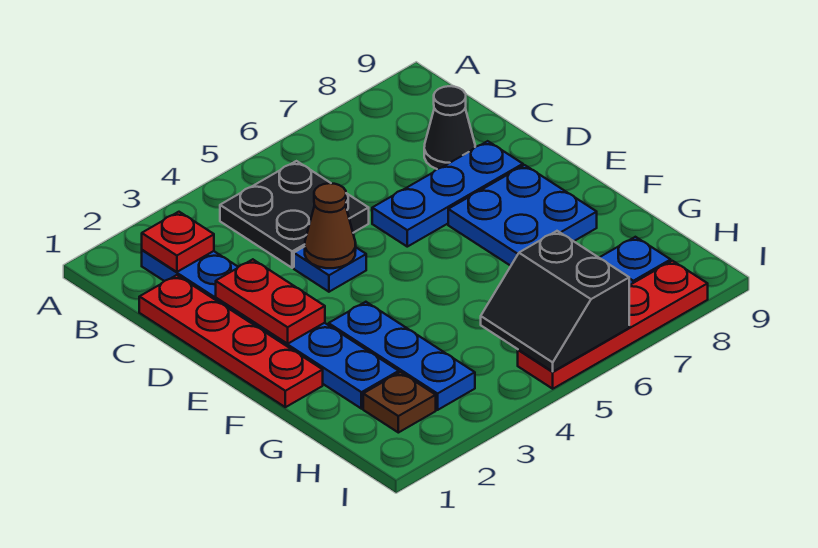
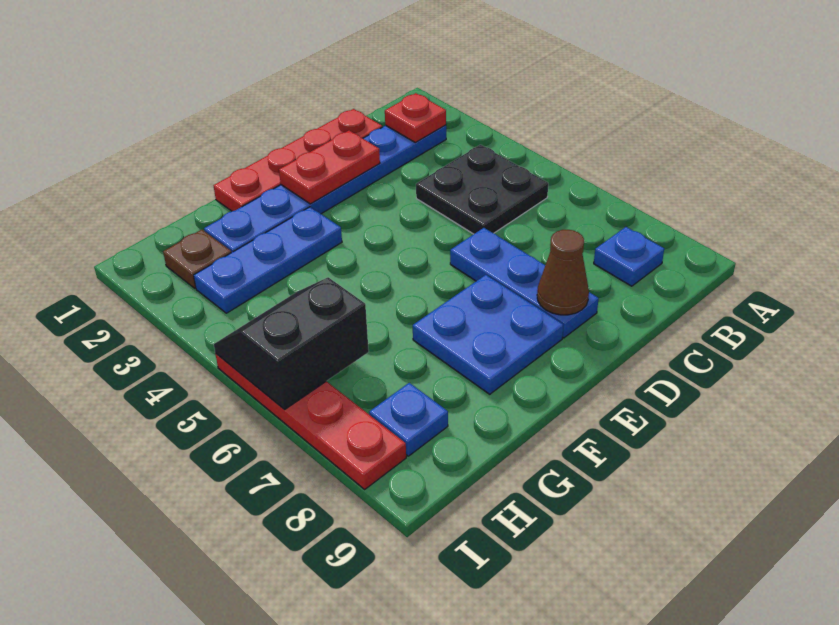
black 1x1 cone [424,86,475,169] -> none
blue 1x1 plate [294,247,366,292] -> blue 1x1 plate moved to [594,227,664,286]
brown 1x1 cone [305,183,356,268] -> brown 1x1 cone moved to [537,230,589,315]

